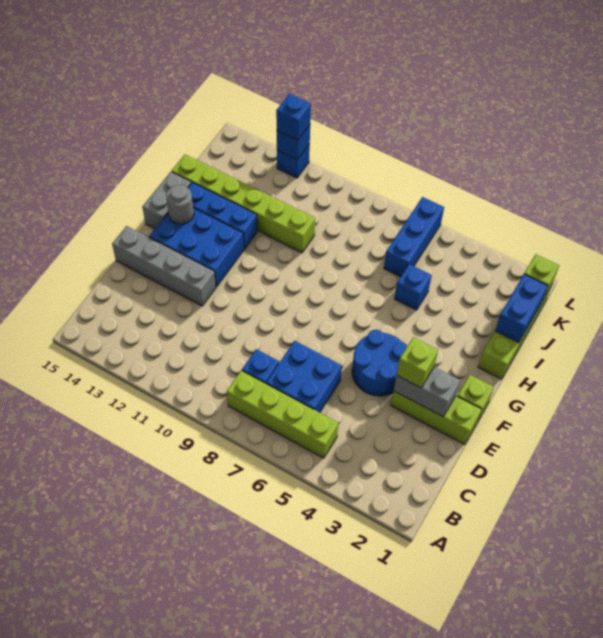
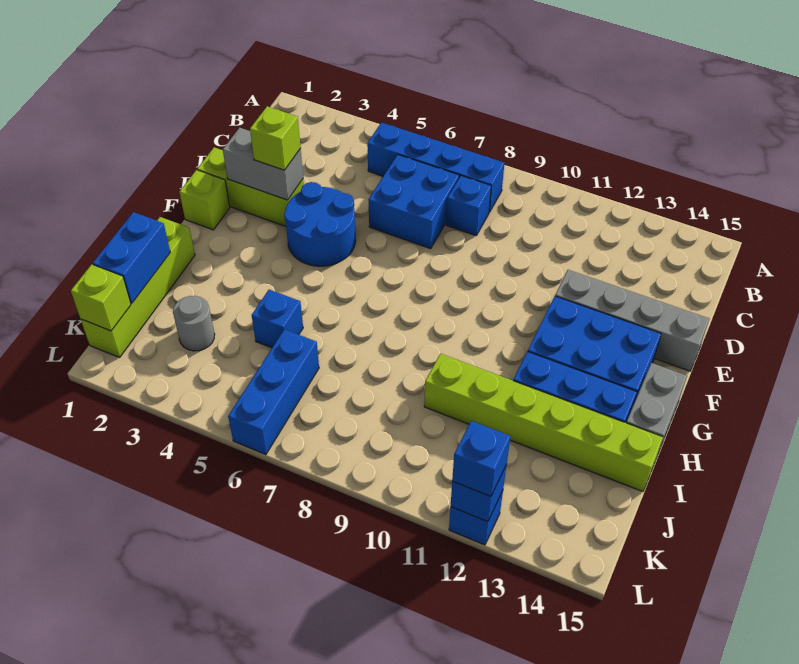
lime 1x4 brick [227,371,338,458] -> blue 1x4 brick [367,123,504,212]
grey 1x1 round brick [166,185,194,224] -> grey 1x1 round brick moved to [173,296,215,351]

